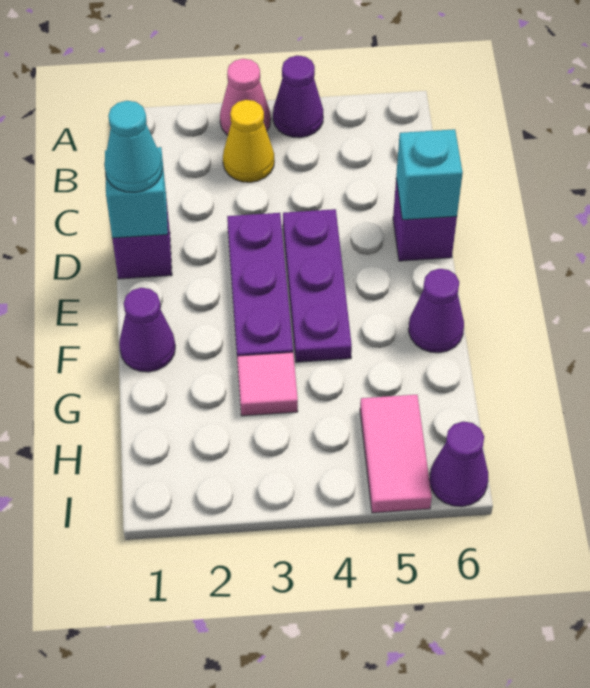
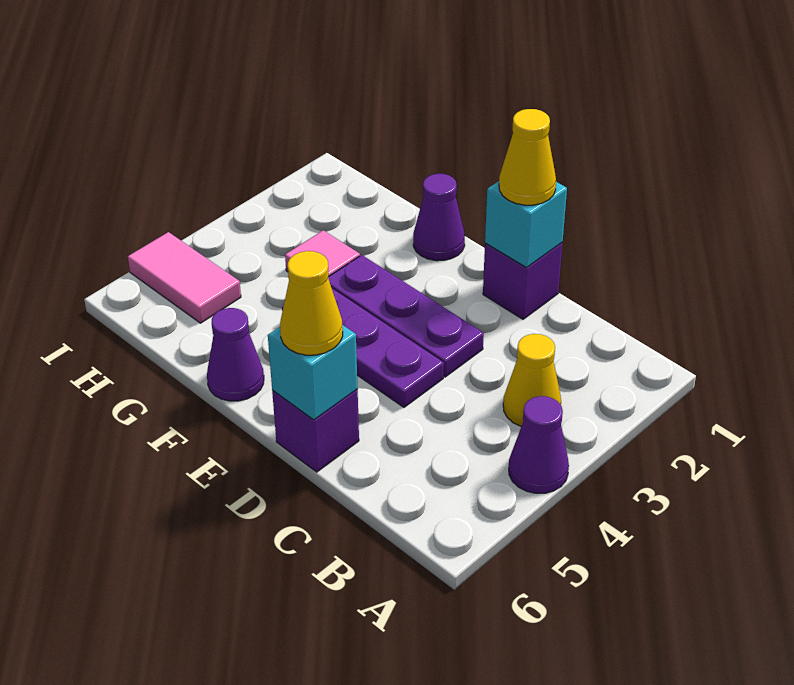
pink 1x1 cone [220,59,271,135] -> none
cyan 1x1 cone [104,101,162,192] -> yellow 1x1 cone [499,109,556,205]
none -> yellow 1x1 cone [280,251,343,355]
purple 1x1 cone [430,421,488,507] -> none

